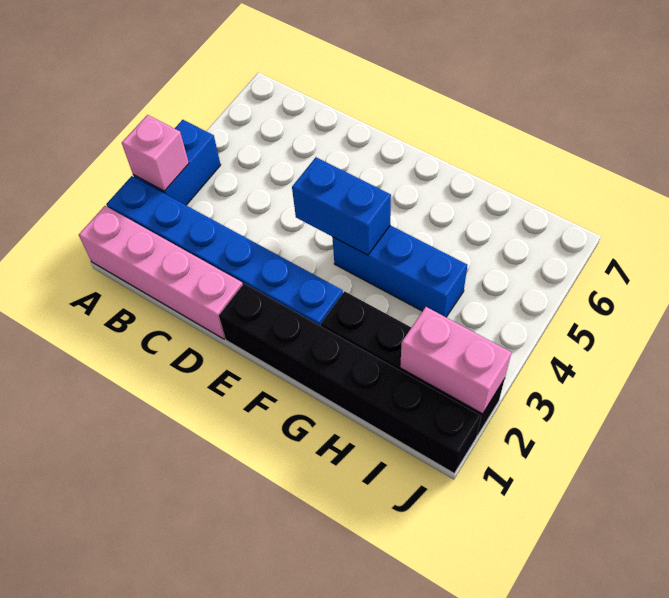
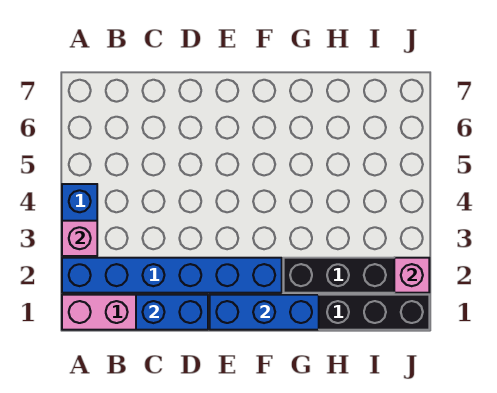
blue 1x2 brick [292,157,391,255] -> blue 1x2 brick moved to [136,295,208,330]
blue 1x3 brick [332,225,468,317] -> blue 1x3 brick moved to [210,295,319,330]
pink 1x2 brick [400,307,512,414] -> pink 1x1 brick [394,258,429,293]

